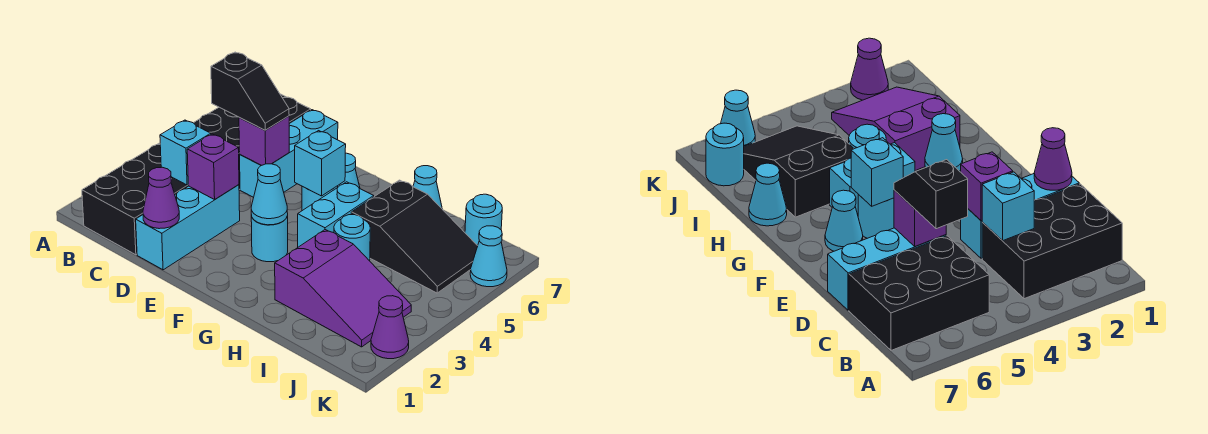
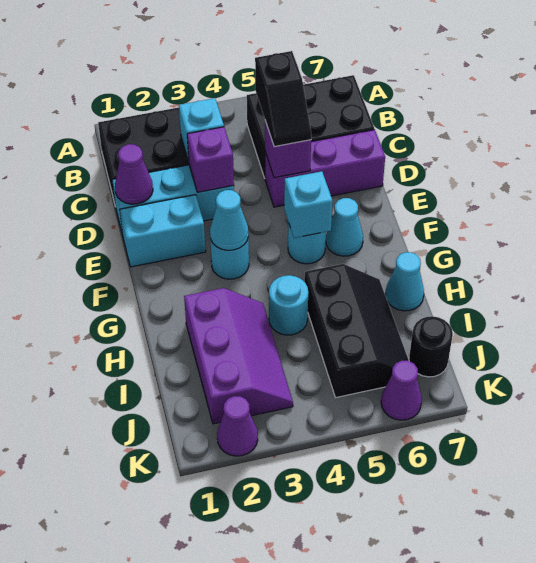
cyan 1x3 brick [240,110,338,197] -> purple 1x3 brick [265,130,385,207]
cyan 1x2 brick [298,182,374,247] -> cyan 1x2 brick moved to [120,195,206,267]
purple 2x3 slope [275,230,411,347] -> purple 2x3 slope turned to [184,288,293,424]
black 2x3 slope [351,180,478,293] -> black 2x3 slope turned to [304,264,409,397]
cyan 1x1 round brick [465,194,502,246] -> black 1x1 round brick [409,316,453,377]
cyan 1x1 cone [470,226,507,287] -> purple 1x1 cone [381,361,422,420]

